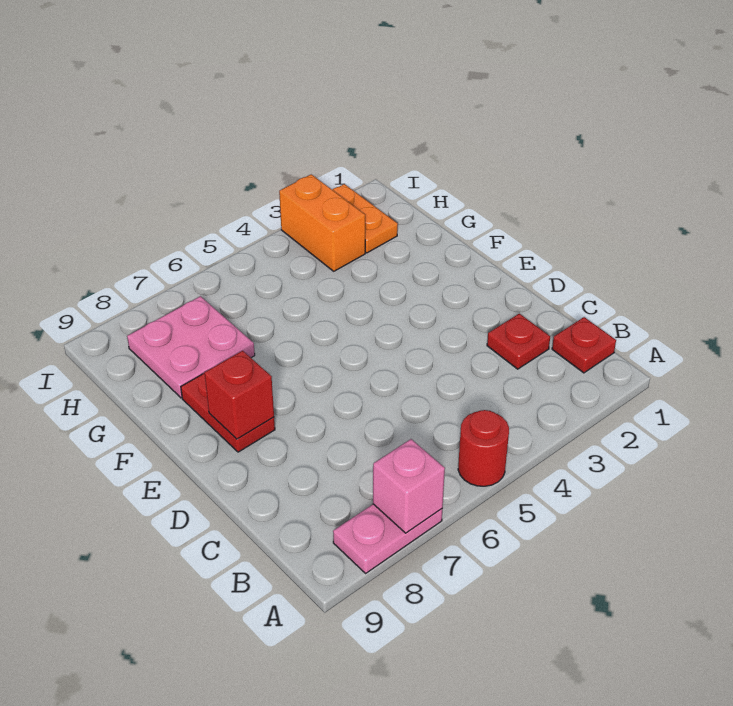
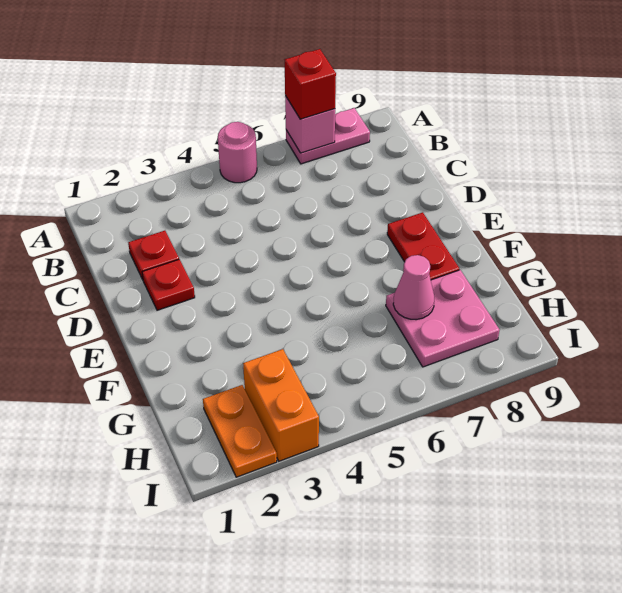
red 1x1 round brick [458,410,509,486] -> pink 1x1 round brick [218,122,257,183]
red 1x1 plate [552,317,616,373] -> red 1x1 plate moved to [142,259,195,310]
red 1x1 brick [205,351,274,439] -> red 1x1 brick moved to [285,49,336,119]
none -> pink 1x1 cone [393,255,434,320]

